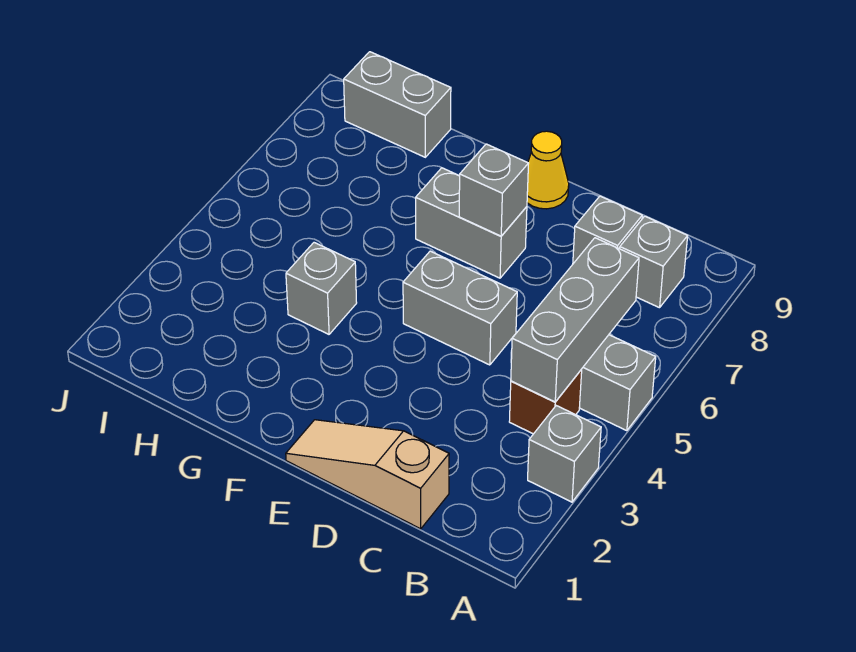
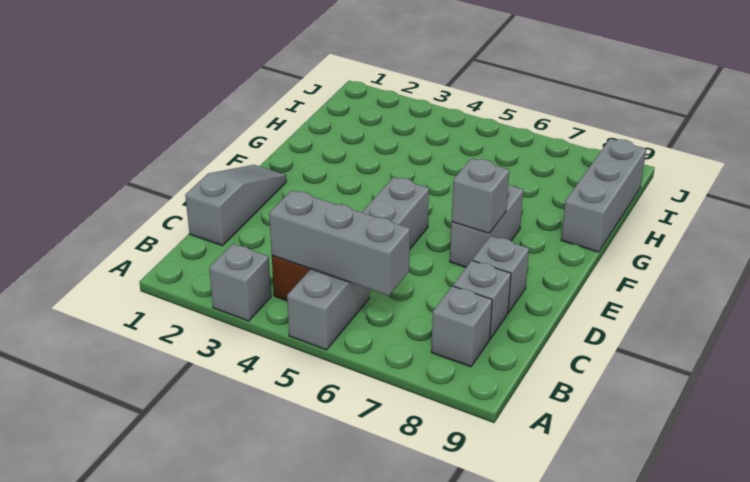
tan 1x3 slope [286,420,449,529] -> grey 1x3 slope [185,165,286,246]
yellow 1x1 cone [527,131,569,209] -> none
grey 1x1 brick [286,243,357,334] -> grey 1x1 brick moved to [473,236,529,313]
grey 1x2 brick [344,52,451,157] -> grey 1x3 brick [561,139,646,252]

